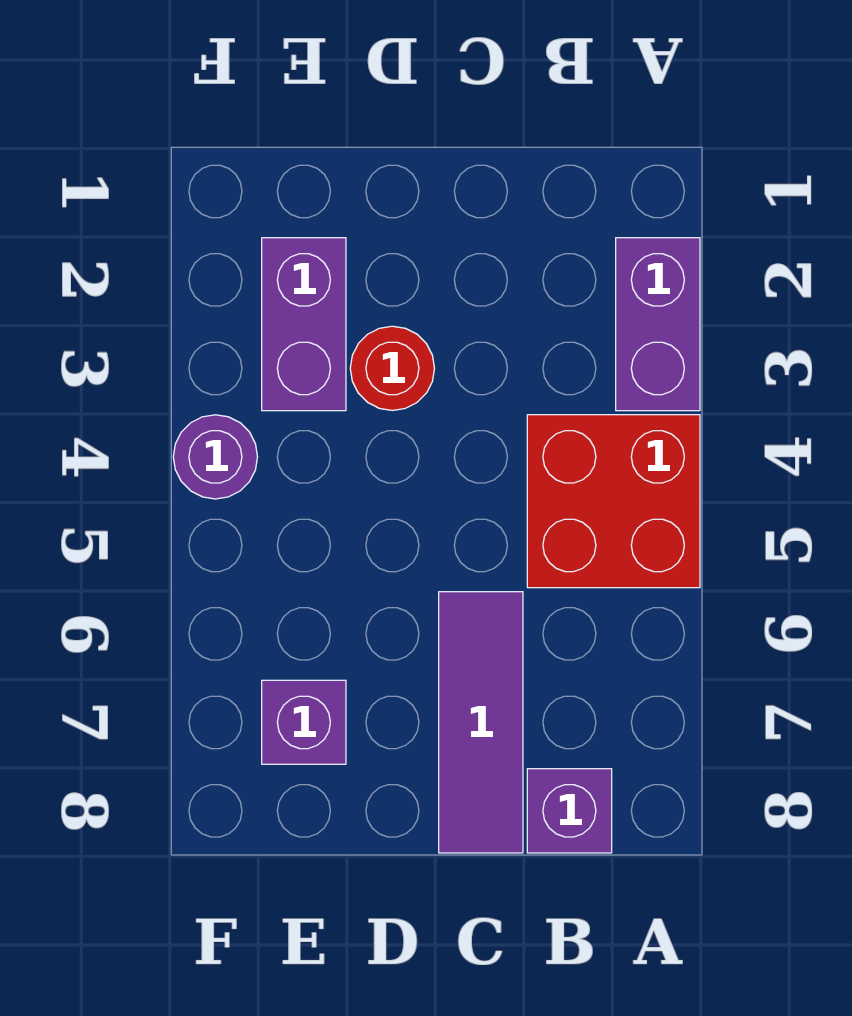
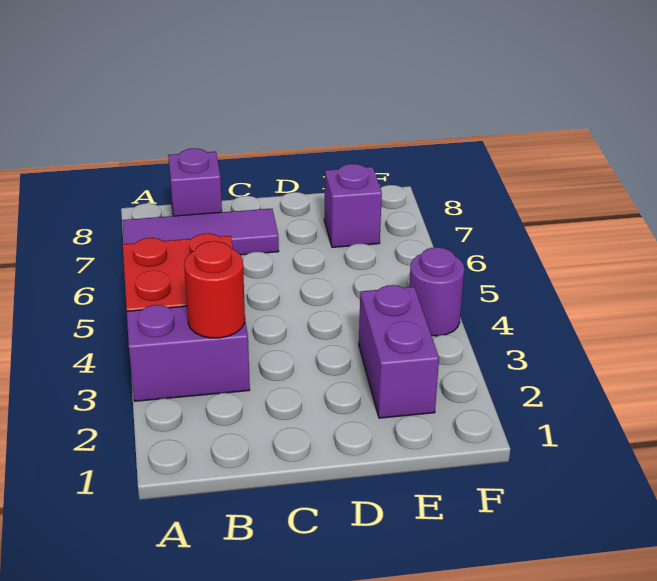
purple 1x2 brick [616,238,700,411] -> purple 1x2 brick turned to [127,305,250,401]
purple 1x3 tile [439,592,523,853] -> purple 1x3 tile turned to [123,209,279,255]
red 1x1 round brick [350,326,434,410] -> red 1x1 round brick moved to [184,241,245,338]

